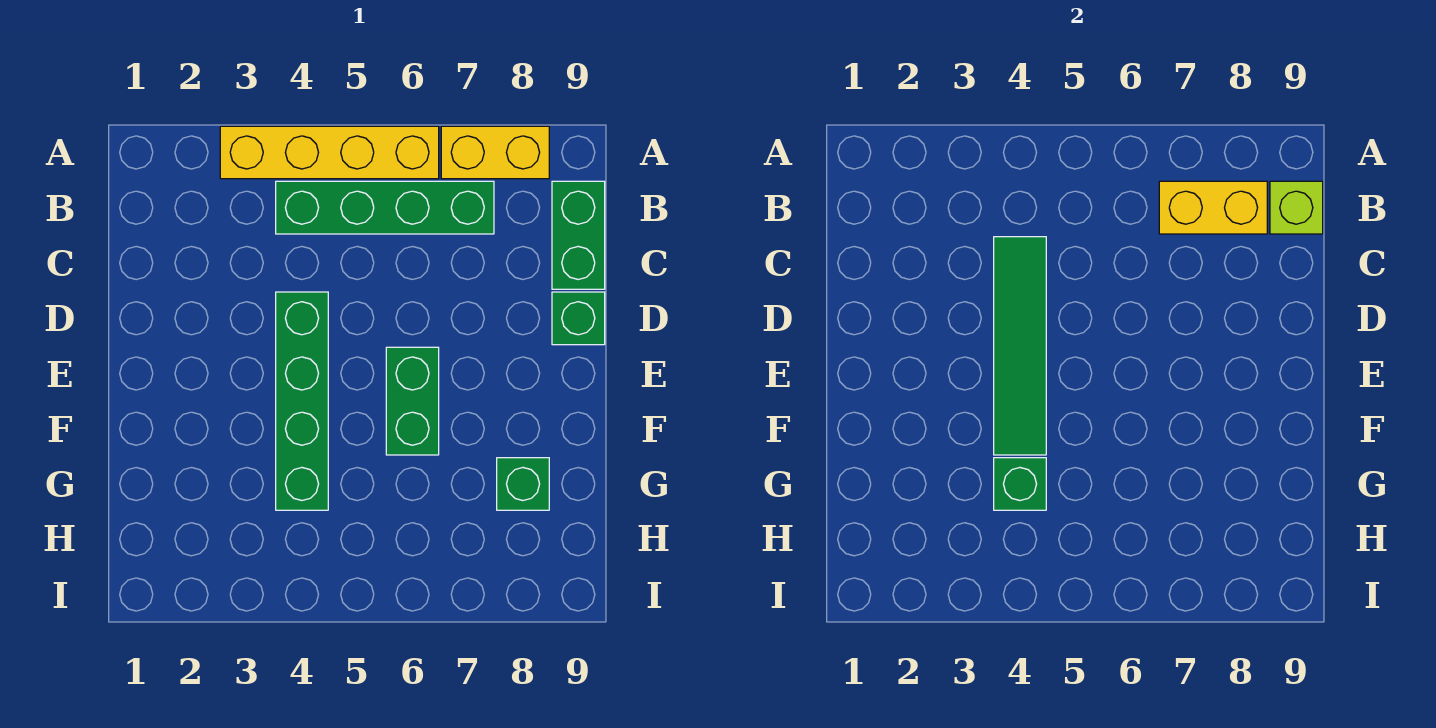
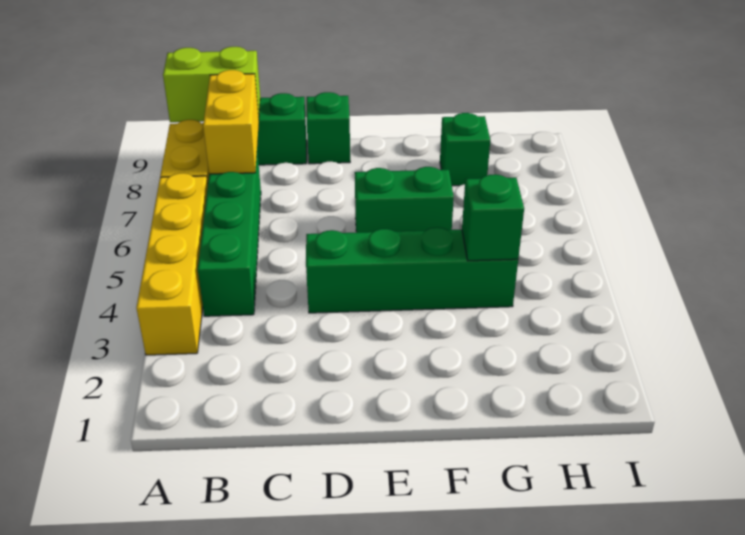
lime 1x1 brick [1270,181,1323,234] -> lime 1x2 brick [163,47,260,122]
green 1x4 tile [994,237,1046,455] -> none

